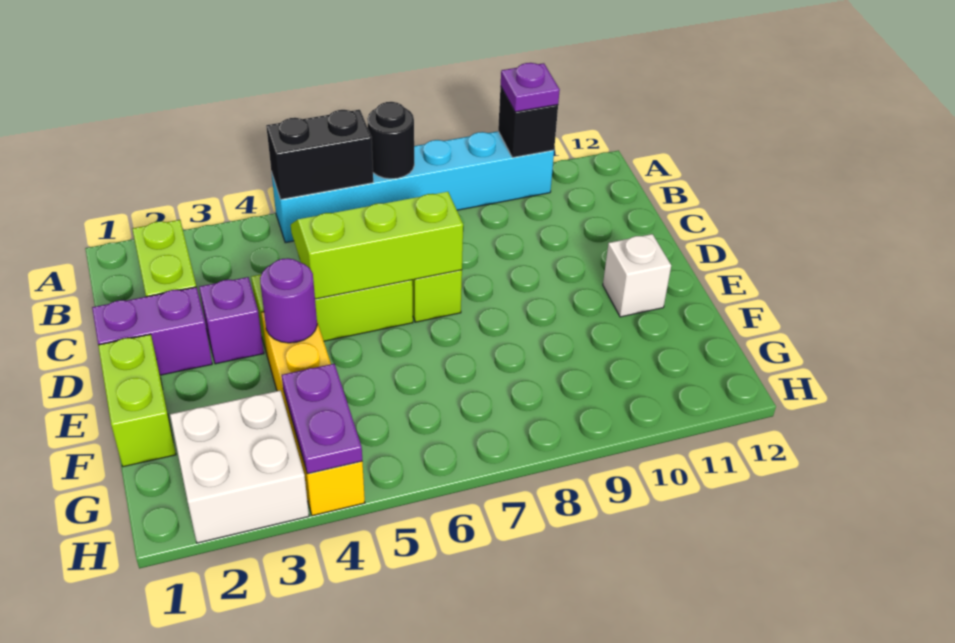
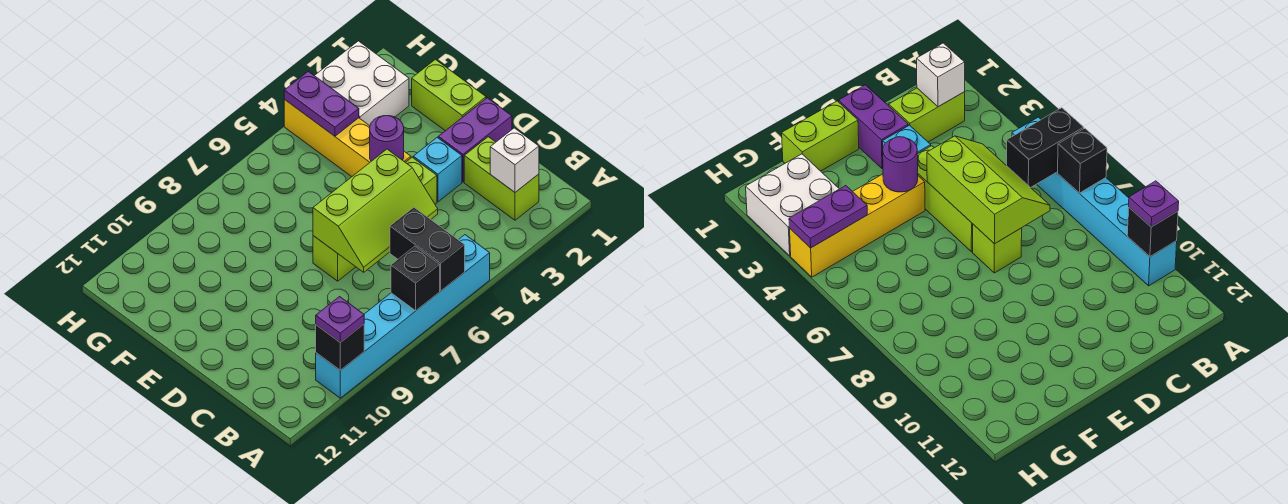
black 1x2 brick [266,110,373,199] -> black 1x2 brick turned to [390,207,465,291]
black 1x1 round brick [367,102,414,179] -> black 1x1 brick [391,246,440,311]
purple 1x1 brick [199,277,264,364] -> cyan 1x1 brick [413,137,462,202]
white 1x1 brick [603,234,671,317] -> white 1x1 brick moved to [490,128,539,192]

